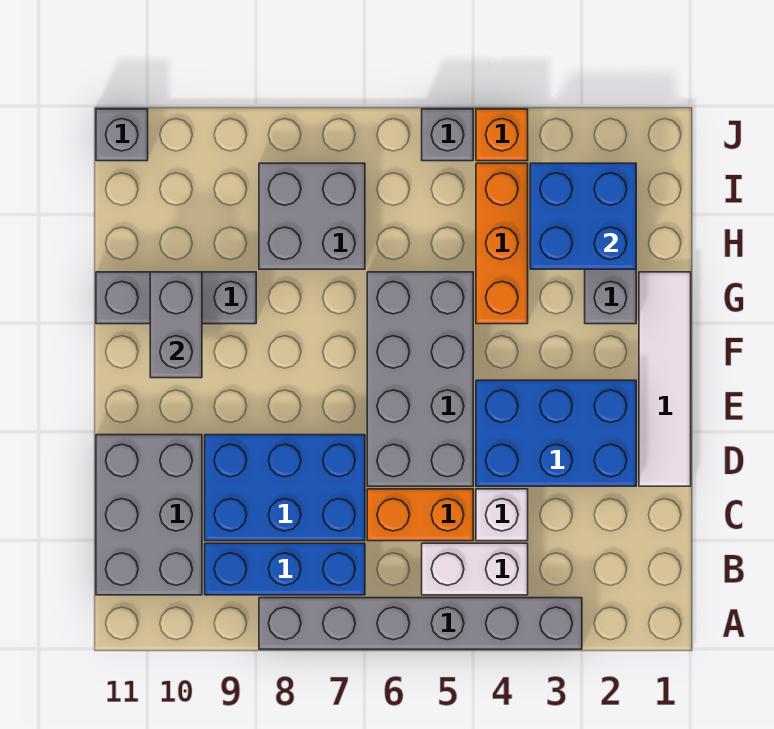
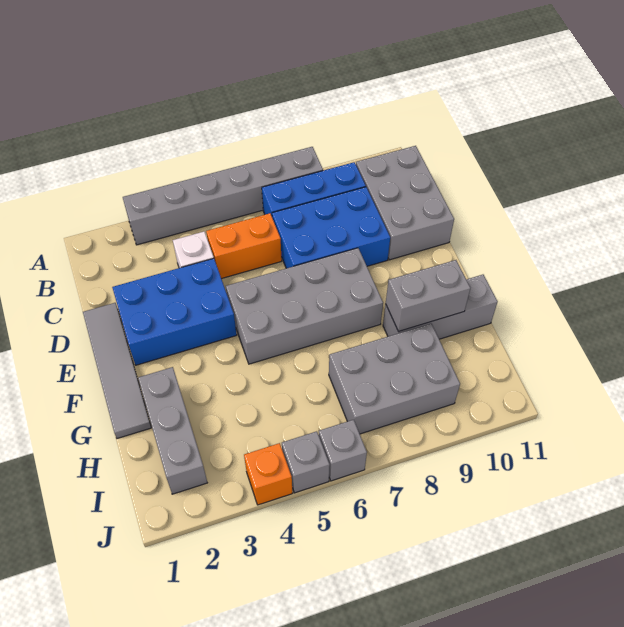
white 1x2 brick [422,543,528,595] -> none
white 1x4 tile [639,272,691,486] -> grey 1x4 tile [83,303,151,439]
grey 2x4 brick [367,272,473,486] -> grey 2x4 brick turned to [226,248,383,364]
grey 1x2 brick [150,272,202,378] -> grey 1x2 brick turned to [386,260,470,332]
orange 1x3 brick [476,163,528,324] -> none
blue 2x2 brick [530,163,636,269] -> none
grey 2x2 brick [259,163,365,269] -> grey 2x3 brick [329,324,460,434]
grey 1x1 brick [96,109,148,161] -> grey 1x1 brick moved to [319,420,367,481]

